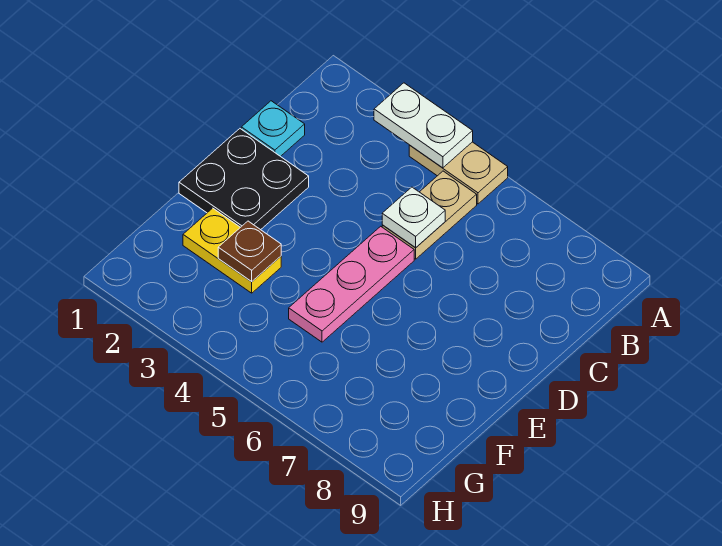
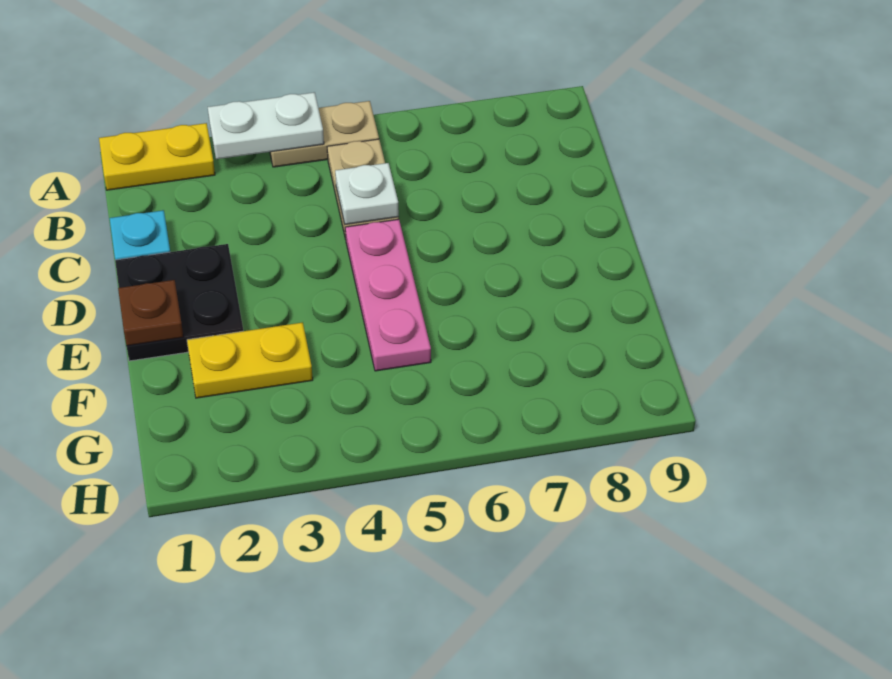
none -> yellow 1x2 plate [99,123,215,190]
brown 1x1 plate [218,221,281,282] -> brown 1x1 plate moved to [118,280,183,346]

